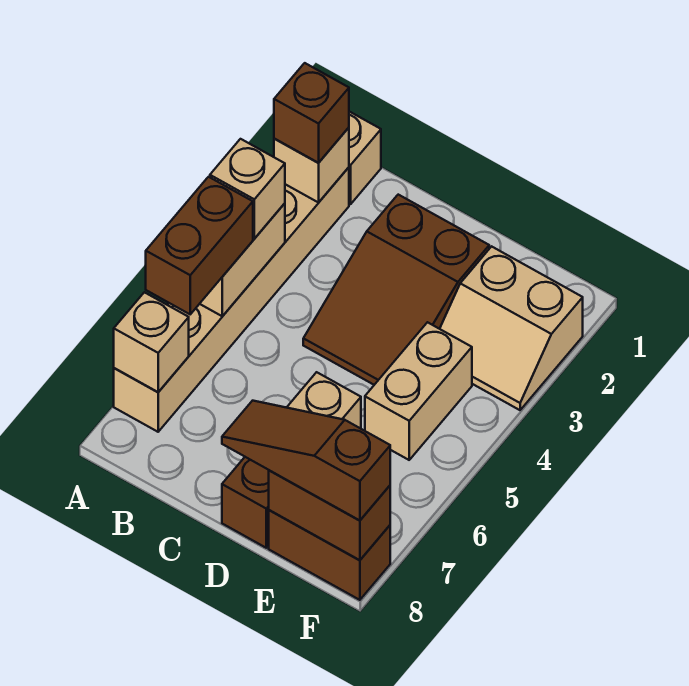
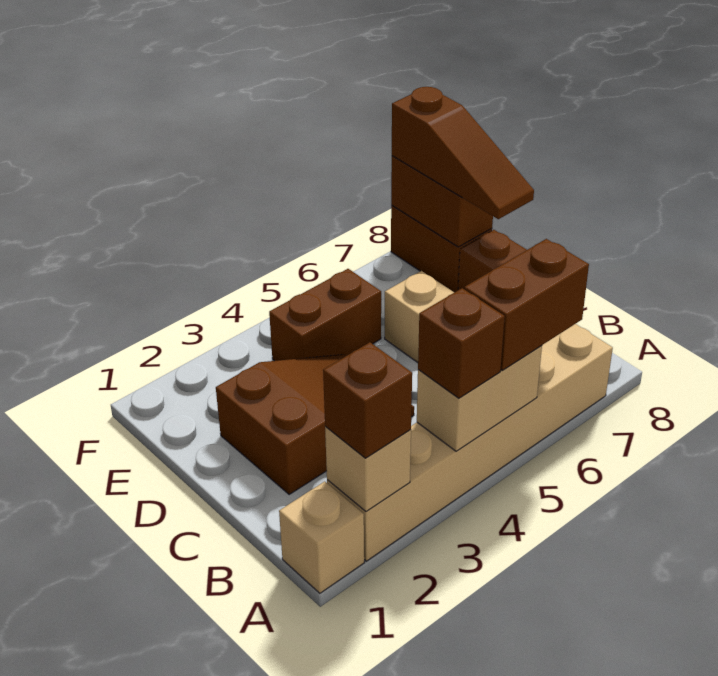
tan 1x1 brick [210,139,285,239] -> brown 1x1 brick [418,288,505,398]
tan 1x1 brick [114,292,189,392] -> none
tan 2x2 slope [440,246,583,410] -> none
tan 1x2 brick [365,322,472,460] -> brown 1x2 brick [269,269,381,361]

